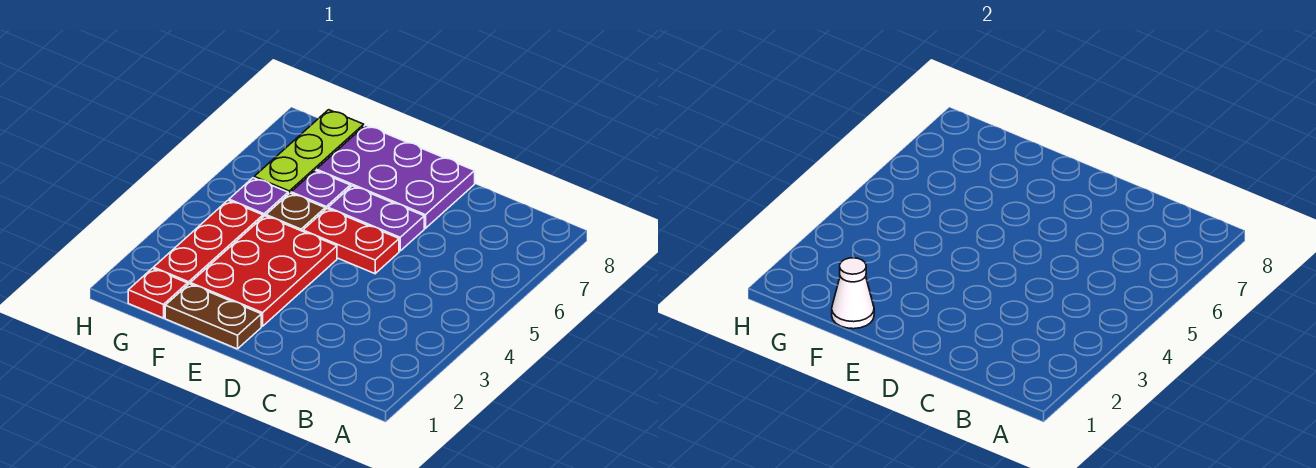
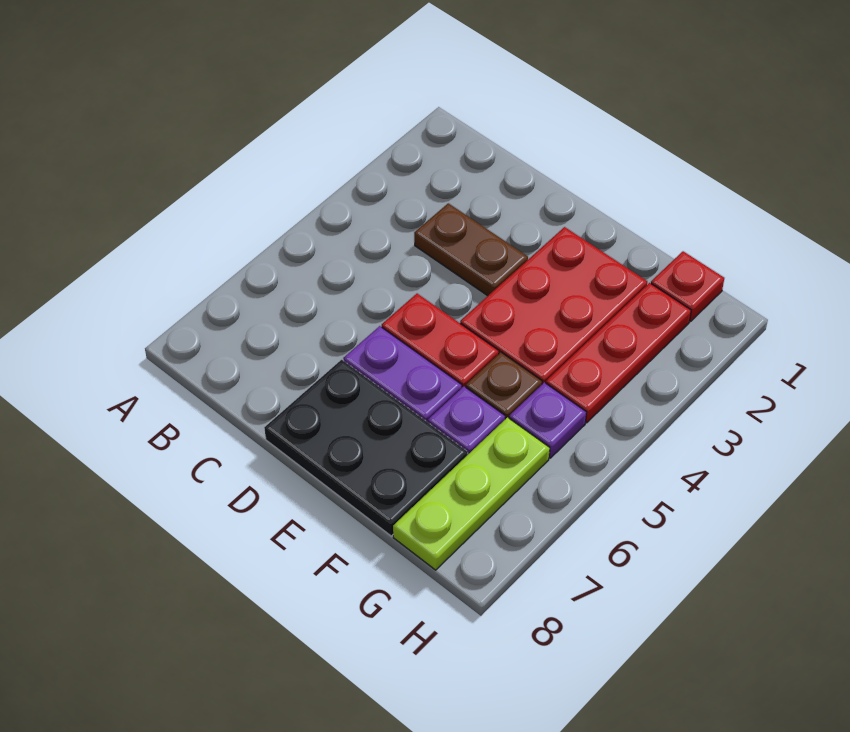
purple 2x3 plate [316,125,475,228] -> black 2x3 plate [264,360,468,536]
brown 1x2 plate [165,284,261,349] -> brown 1x2 plate moved to [414,203,528,296]
white 1x1 cone [832,258,874,329] -> none

